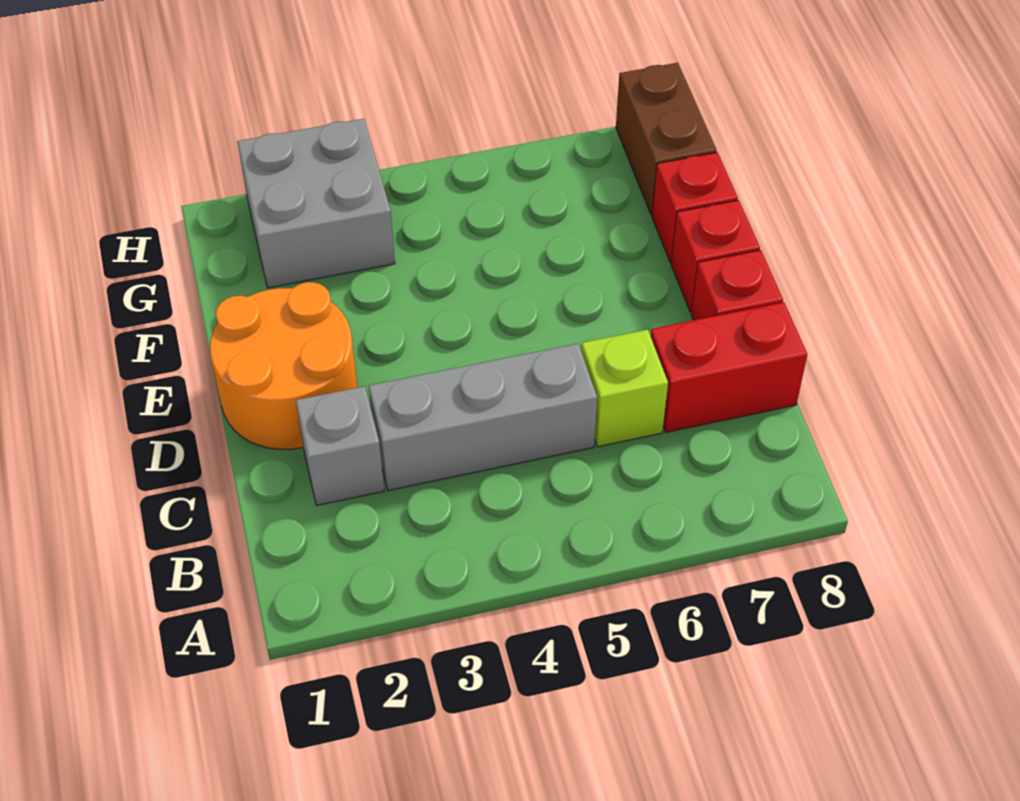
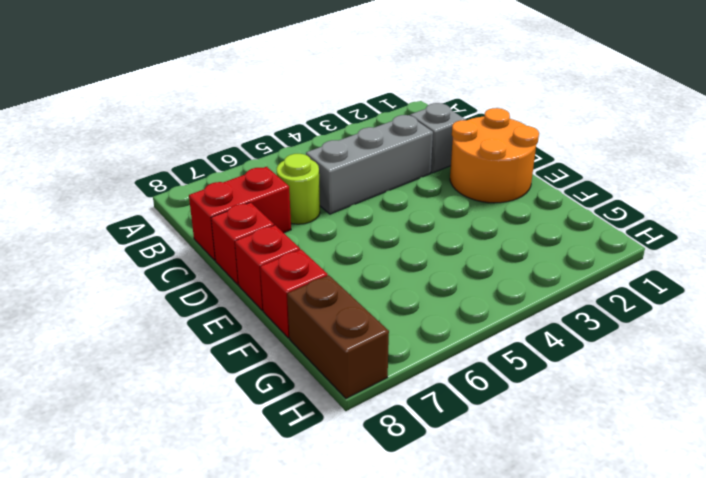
lime 1x1 brick [581,330,668,447] -> lime 1x1 round brick [277,154,320,224]
grey 2x2 brick [237,119,395,288] -> none

